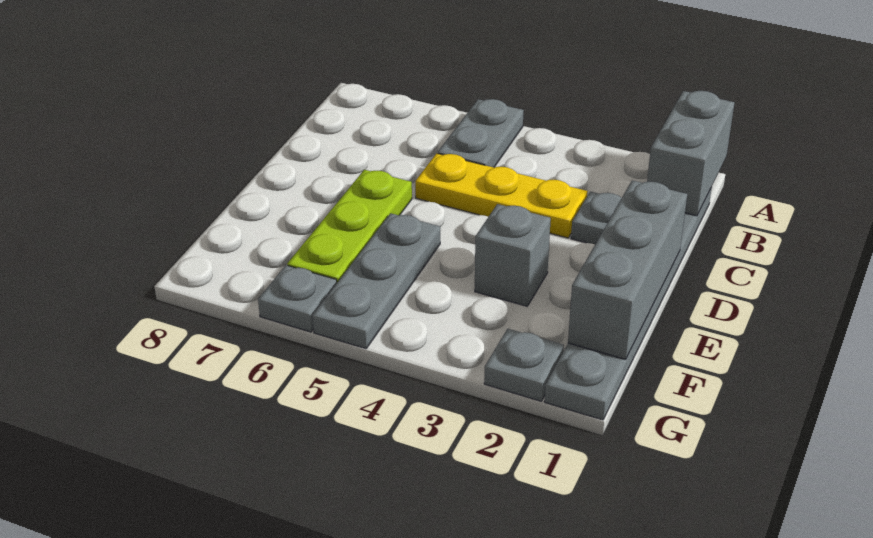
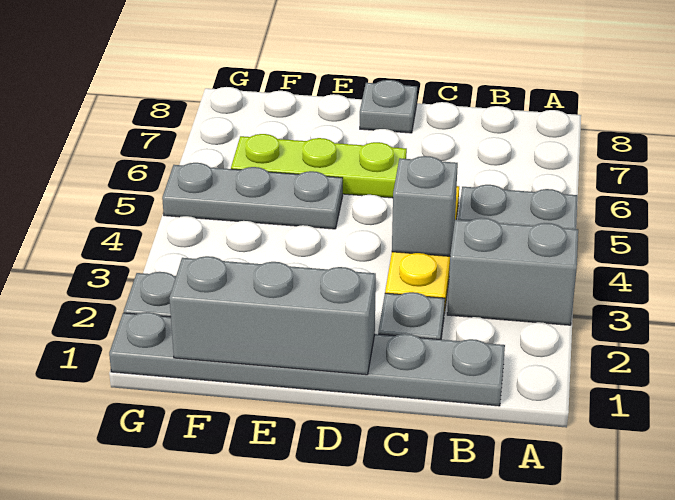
grey 1x2 brick [647,91,734,216] -> grey 1x2 brick moved to [447,218,578,325]
grey 1x1 brick [475,204,551,306] -> grey 1x1 brick moved to [392,156,458,256]
grey 1x1 plate [258,265,337,332] -> grey 1x1 plate moved to [360,80,417,133]

